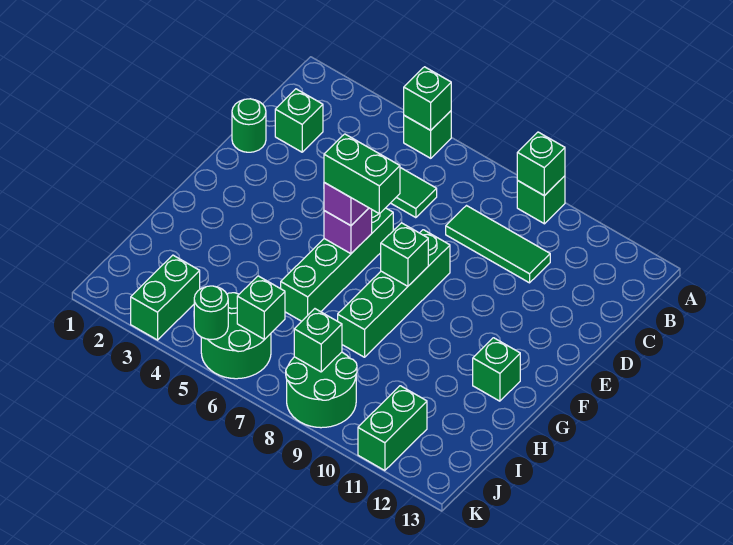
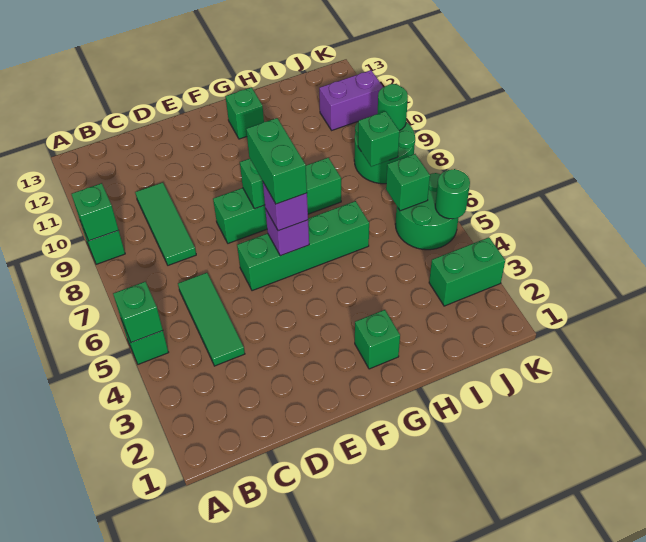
green 1x1 brick [275,89,323,152] -> green 1x1 brick moved to [355,310,400,369]
green 1x1 round brick [232,99,266,152] -> green 1x1 round brick moved to [378,84,408,131]
green 1x2 brick [358,386,427,471] -> purple 1x2 brick [319,70,383,130]

